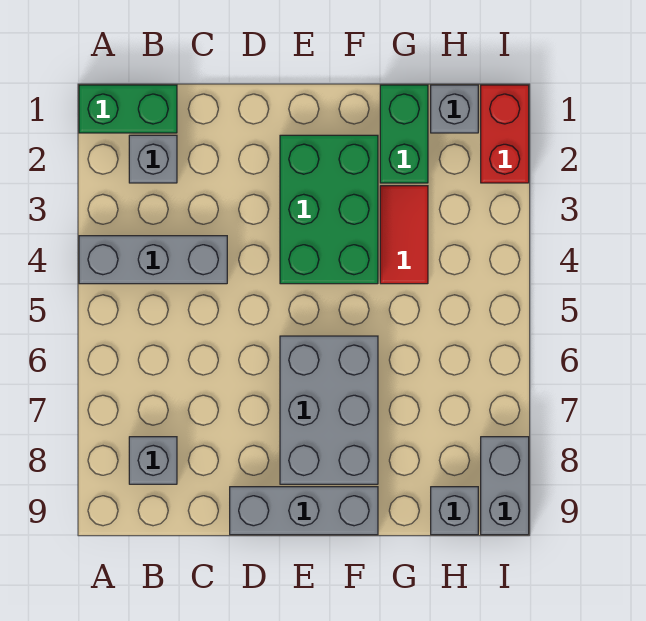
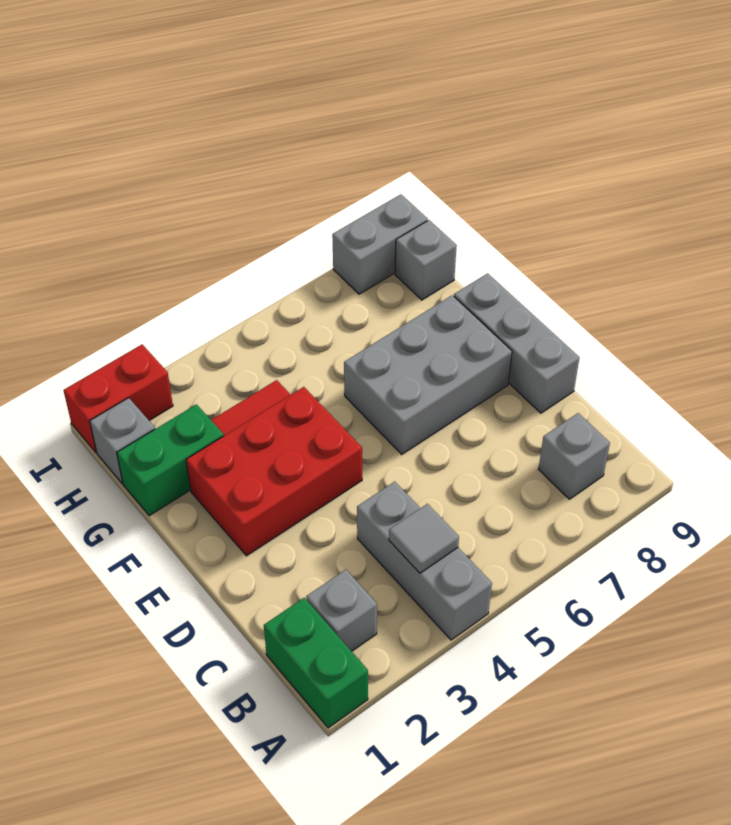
none -> grey 1x1 tile [389,504,459,573]
green 2x3 brick [280,135,378,284] -> red 2x3 brick [186,387,362,556]

